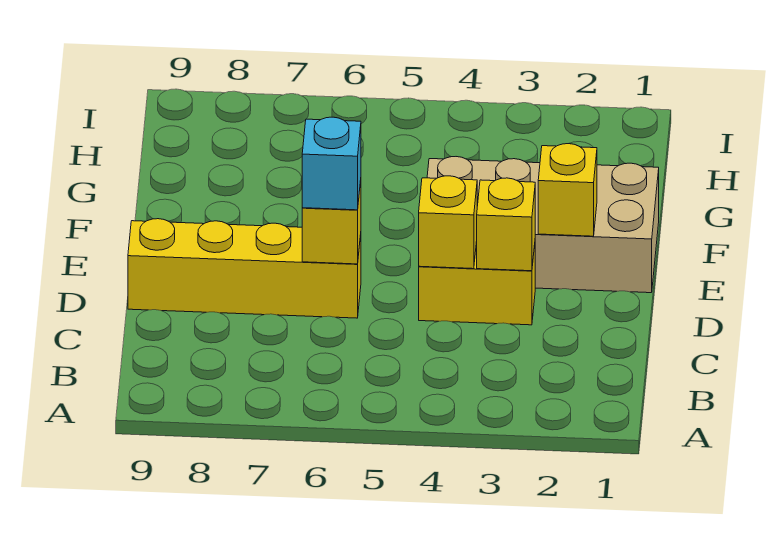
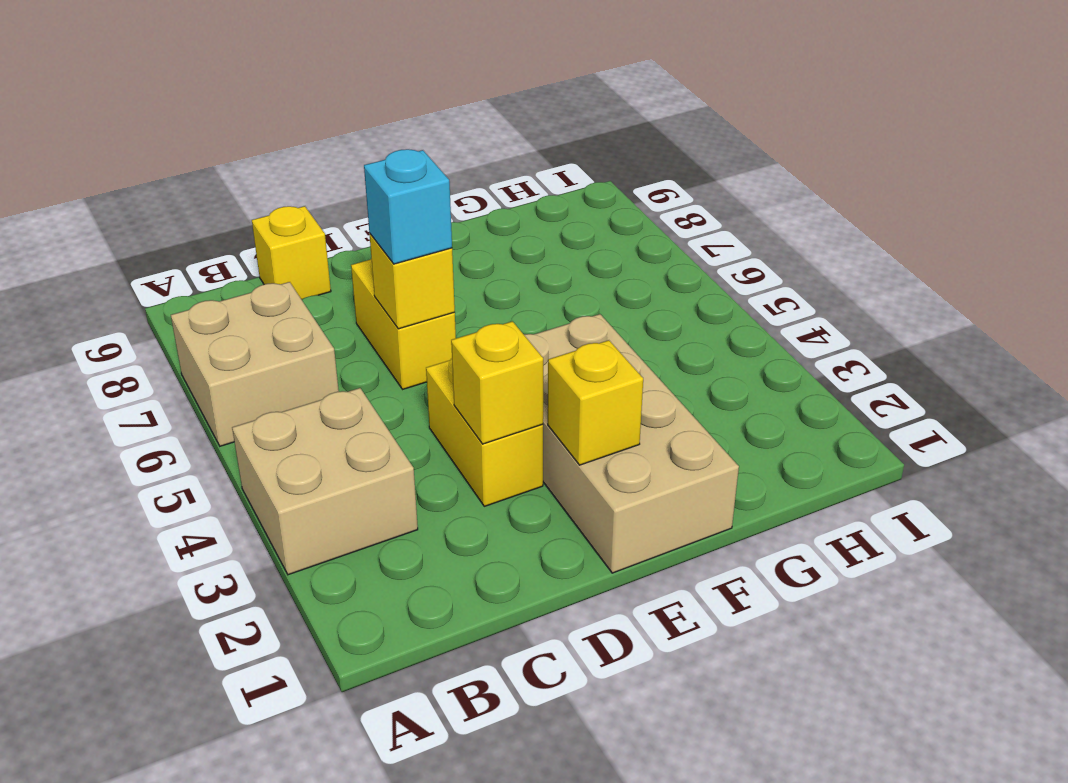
none -> tan 2x2 brick [232,388,418,575]
none -> tan 2x2 brick [171,282,339,446]
yellow 1x1 brick [419,176,477,269] -> yellow 1x1 brick moved to [252,206,331,299]
yellow 1x4 brick [128,219,361,318] -> yellow 1x2 brick [351,259,456,389]

